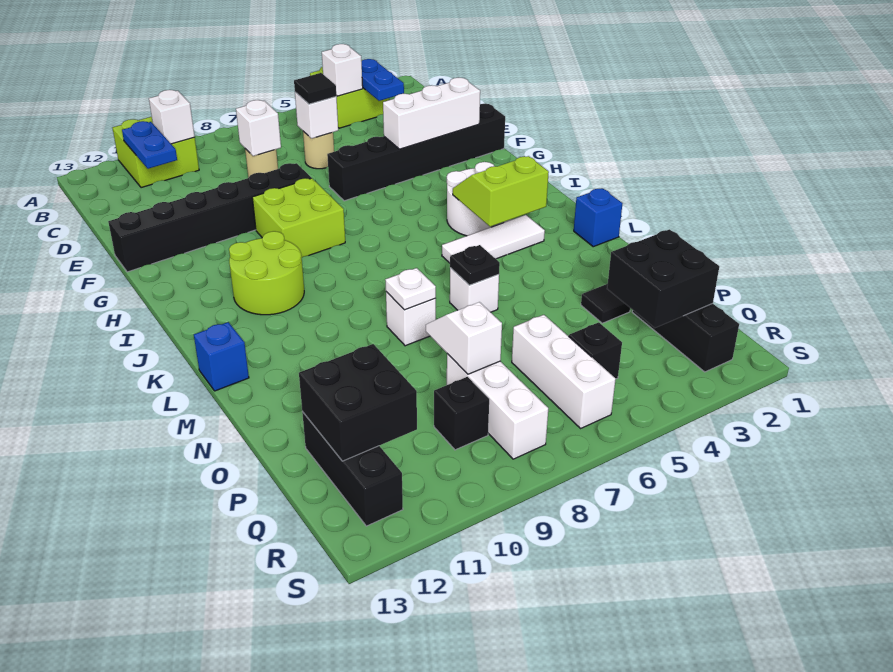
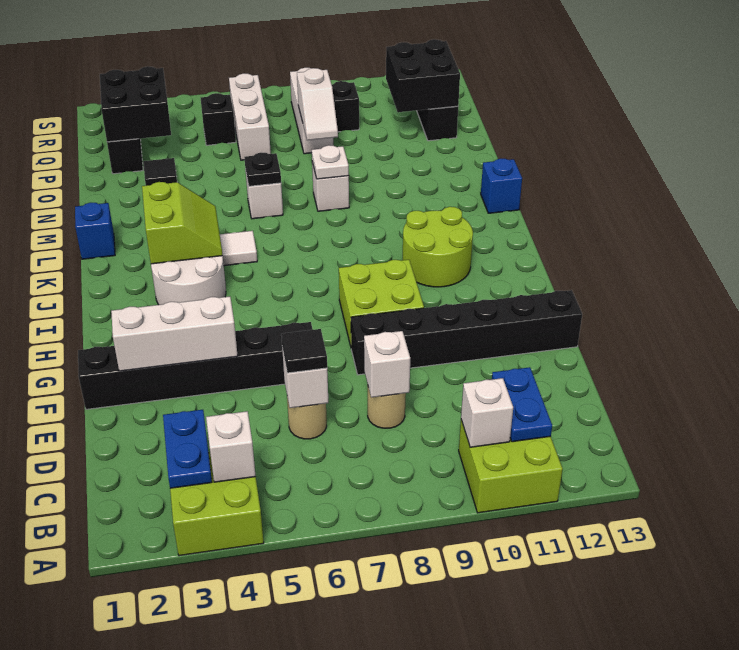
lime 2x2 slope [453,156,549,227] -> lime 2x2 slope turned to [142,182,223,264]

